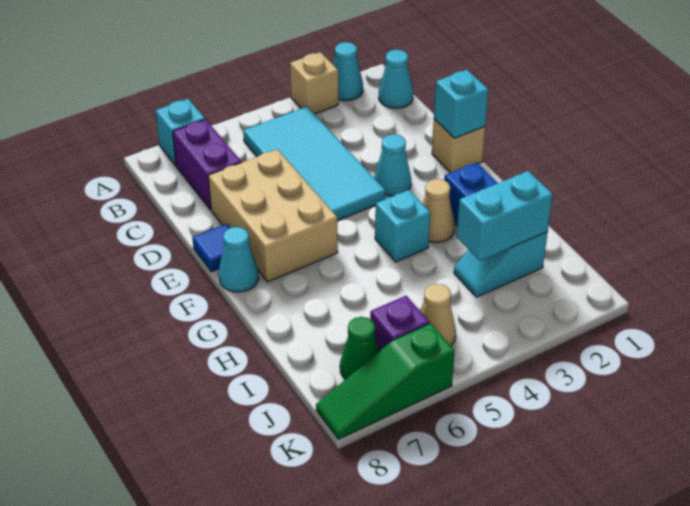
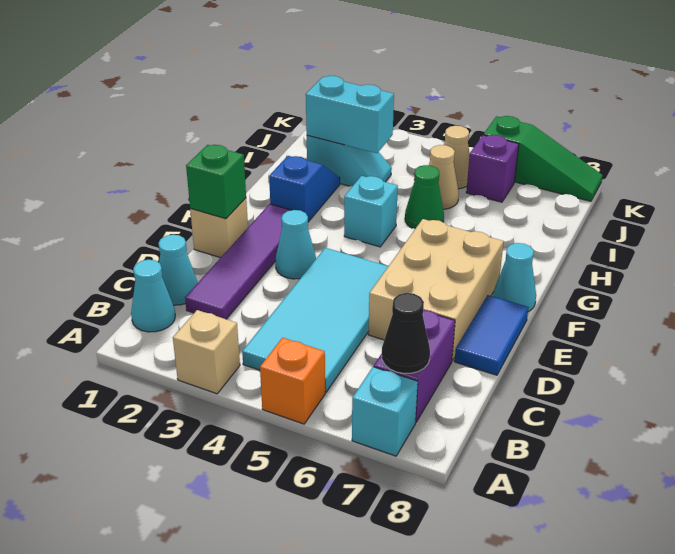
cyan 1x1 cone [333,42,363,100] -> cyan 1x1 cone moved to [158,235,198,305]
none -> orange 1x1 brick [260,338,325,424]
none -> black 1x1 cone [382,293,430,373]
none -> purple 1x4 tile [185,204,291,319]
cyan 1x1 brick [434,70,488,138] -> green 1x1 brick [186,145,246,219]
blue 1x1 tile [192,224,230,272] -> blue 1x2 tile [455,295,529,375]
tan 1x1 cone [423,179,455,242] -> tan 1x1 cone moved to [429,145,459,209]
green 1x1 cone [340,317,379,379] -> green 1x1 cone moved to [405,165,444,229]

